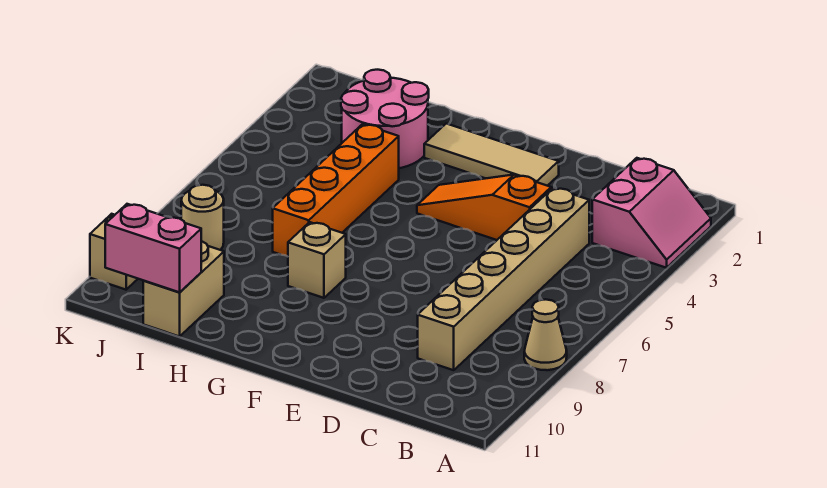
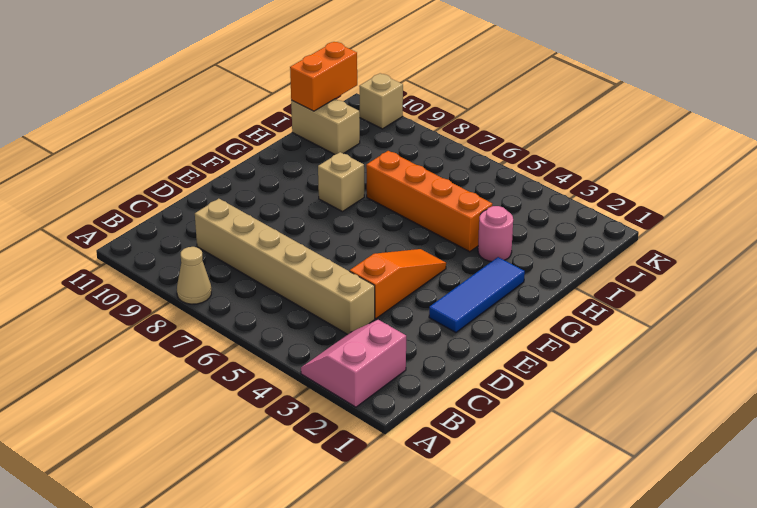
pink 2x2 slope [592,158,711,268] -> pink 2x2 slope turned to [301,320,406,407]
tan 1x3 tile [424,124,559,186] -> blue 1x3 tile [429,257,525,332]
pink 2x2 round brick [341,70,429,168] -> pink 1x1 round brick [478,206,513,262]
pink 1x2 brick [105,204,201,292] -> orange 1x2 brick [290,42,357,111]
tan 1x1 round brick [181,185,224,250] -> none

